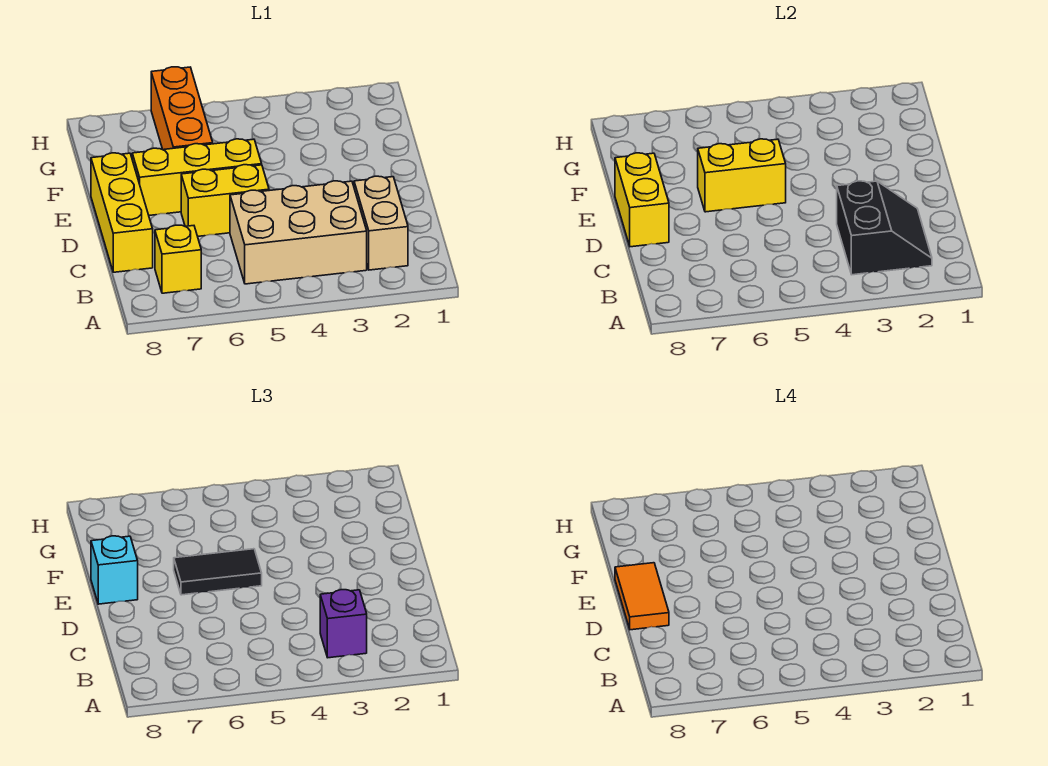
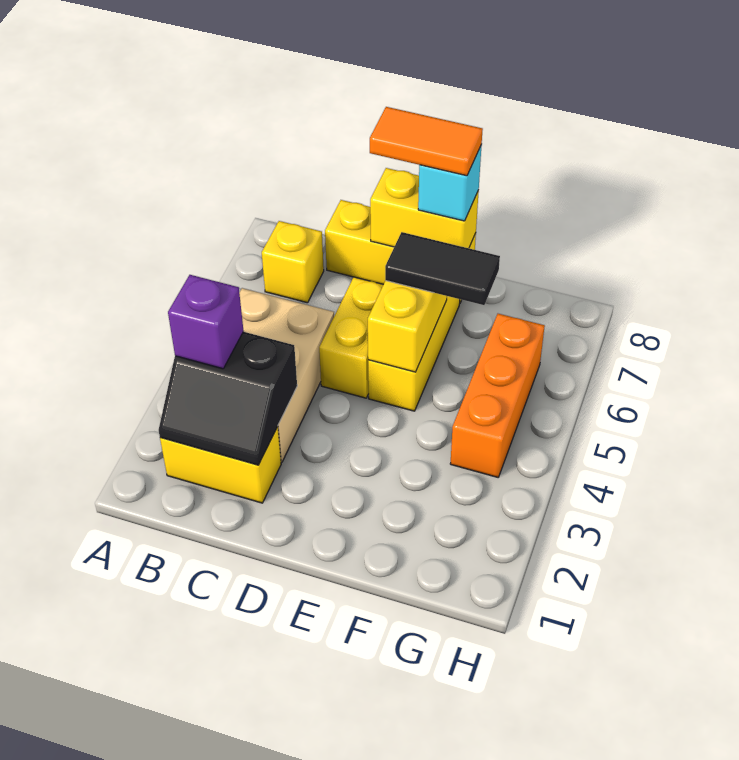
tan 1x2 brick [354,176,408,270] -> yellow 1x2 brick [160,427,281,503]
black 1x2 tile [174,549,262,595] -> black 1x2 tile turned to [385,232,500,305]
orange 1x3 brick [151,67,213,150] -> orange 1x3 brick turned to [450,314,545,477]

